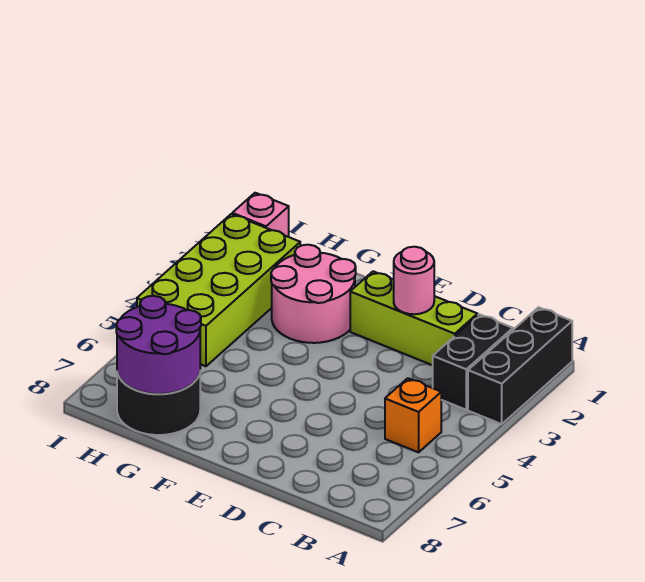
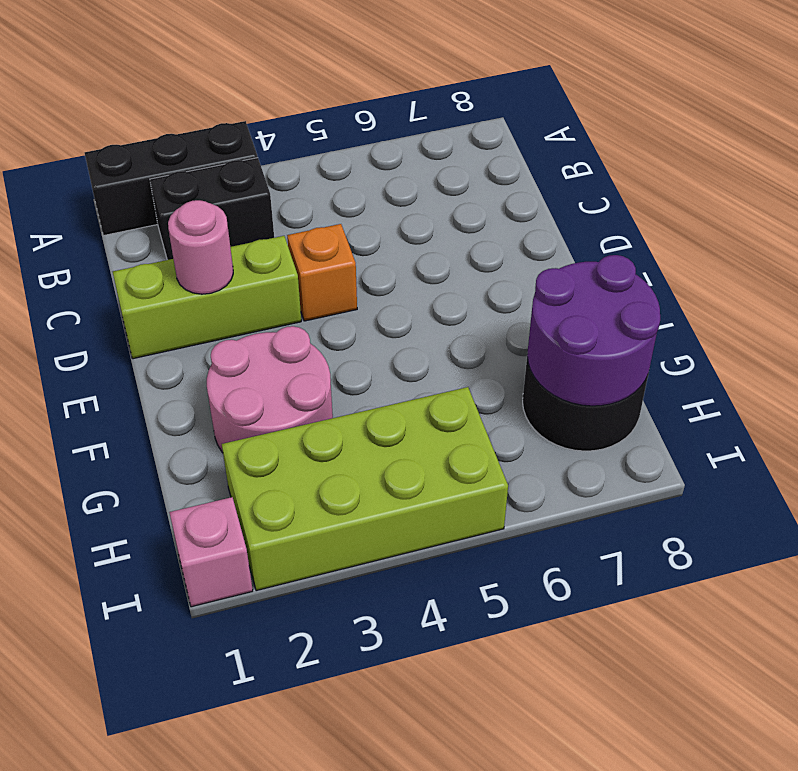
orange 1x1 brick [385,378,441,452] -> orange 1x1 brick moved to [287,224,357,321]
lime 1x3 brick [350,271,478,365] -> lime 1x3 brick turned to [113,236,301,359]

